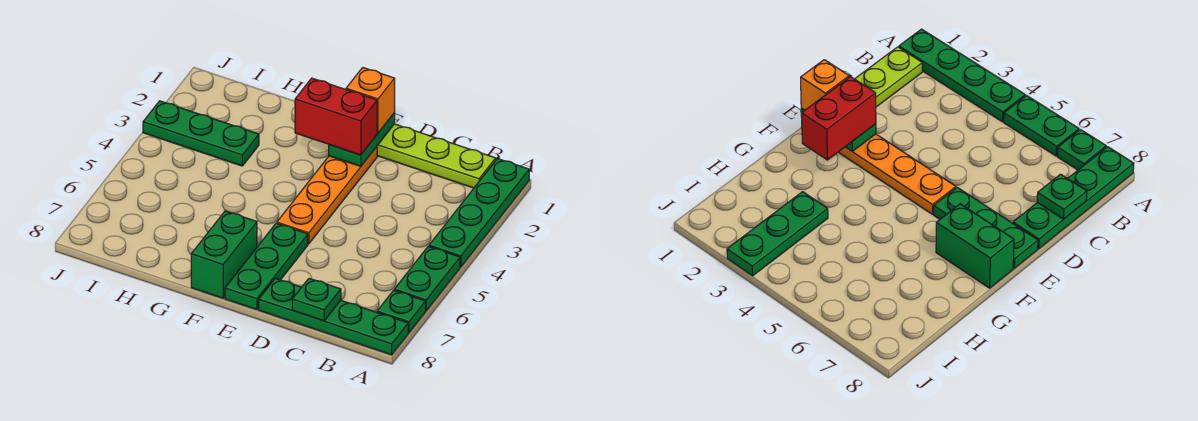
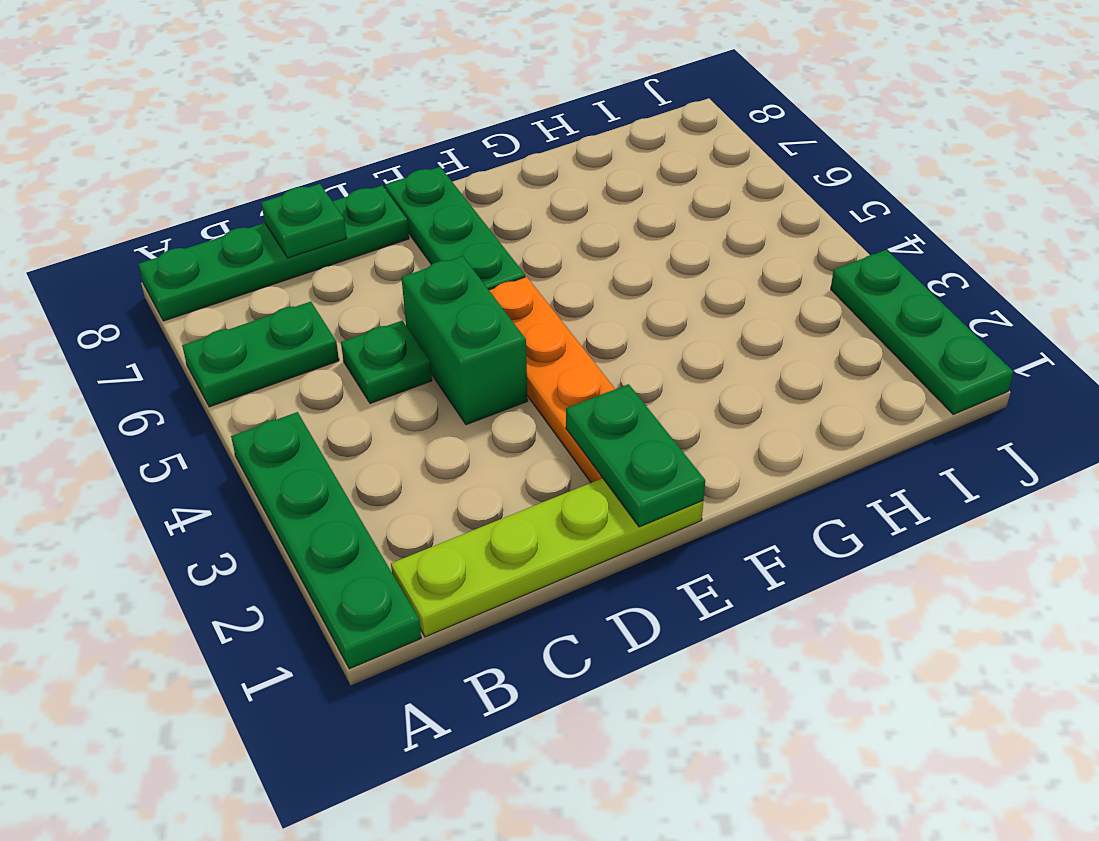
green 1x2 plate [394,246,460,311] -> green 1x2 plate turned to [182,302,339,407]
green 1x1 plate [377,290,426,333] -> green 1x1 plate moved to [341,321,432,404]
orange 1x1 brick [346,68,395,133] -> none
red 1x2 brick [295,78,377,155] -> none
green 1x2 brick [191,211,257,298] -> green 1x2 brick moved to [401,256,528,425]
green 1x3 plate [143,101,259,166] -> green 1x3 plate turned to [831,250,1013,414]

